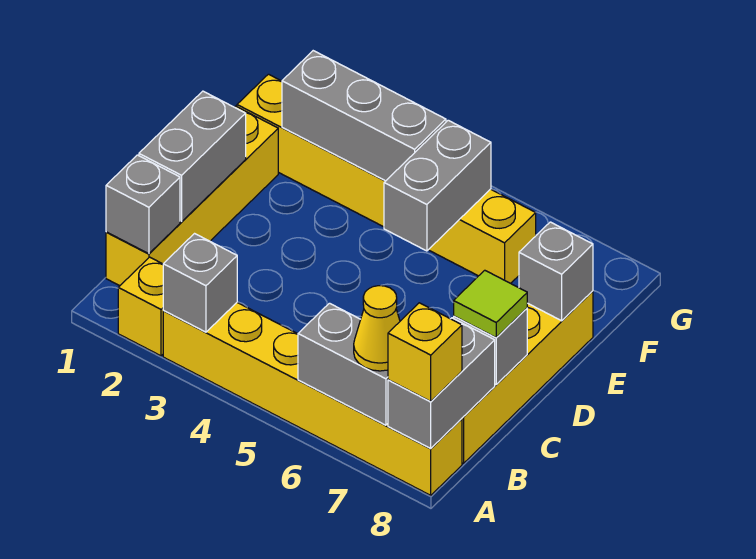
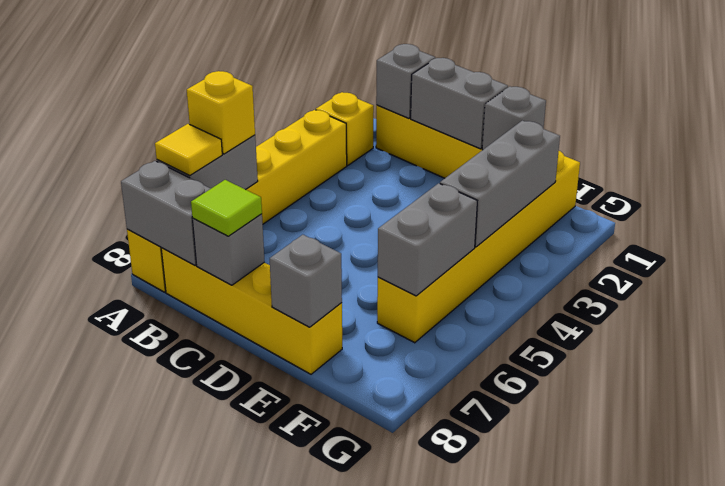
grey 1x1 brick [163,234,237,332] -> grey 1x1 brick moved to [482,86,546,150]
yellow 1x1 cone [354,286,400,371] -> yellow 1x1 tile [155,124,222,176]
yellow 1x1 brick [388,303,462,401] -> yellow 1x1 brick moved to [187,71,255,154]
grey 1x2 brick [384,120,491,251] -> grey 1x2 brick turned to [378,183,477,296]

